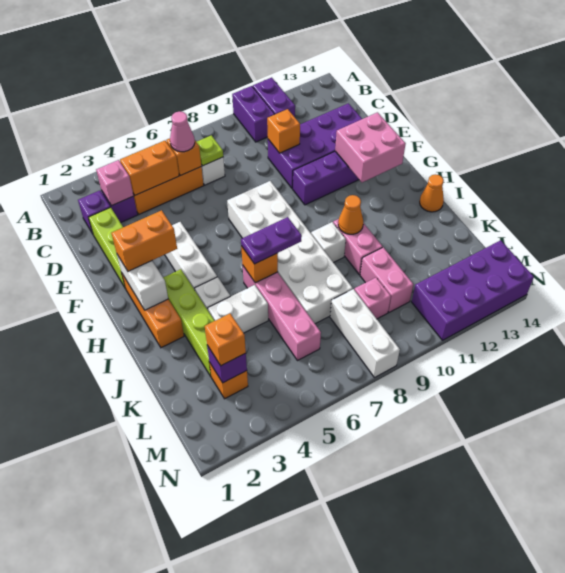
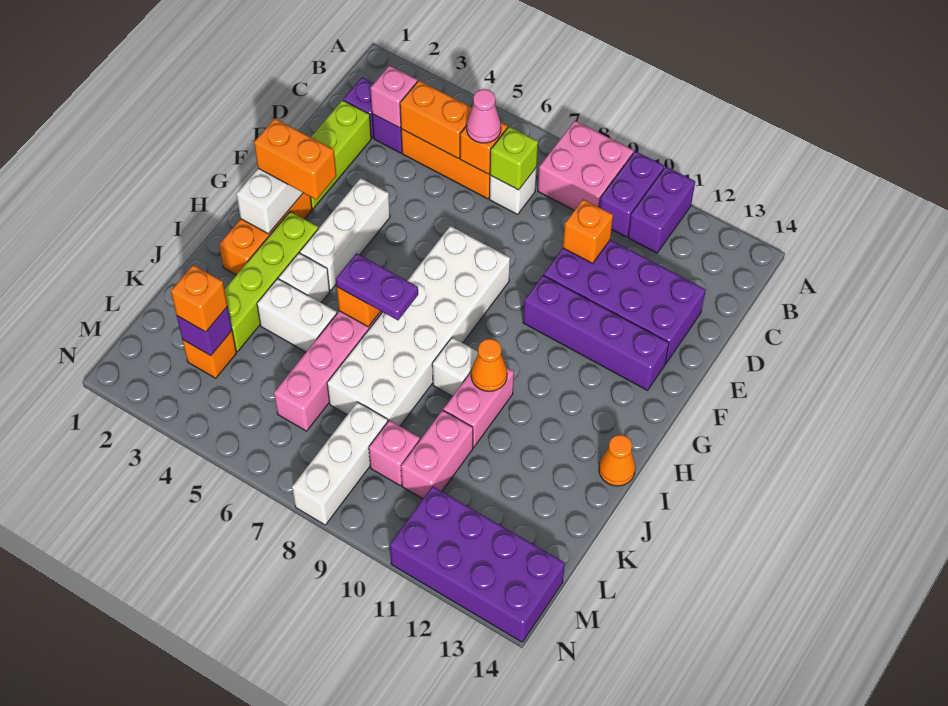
lime 1x1 plate [197,135,223,166] -> lime 1x1 brick [490,127,538,190]
pink 2x2 brick [335,112,406,182] -> pink 2x2 brick moved to [538,121,634,210]

